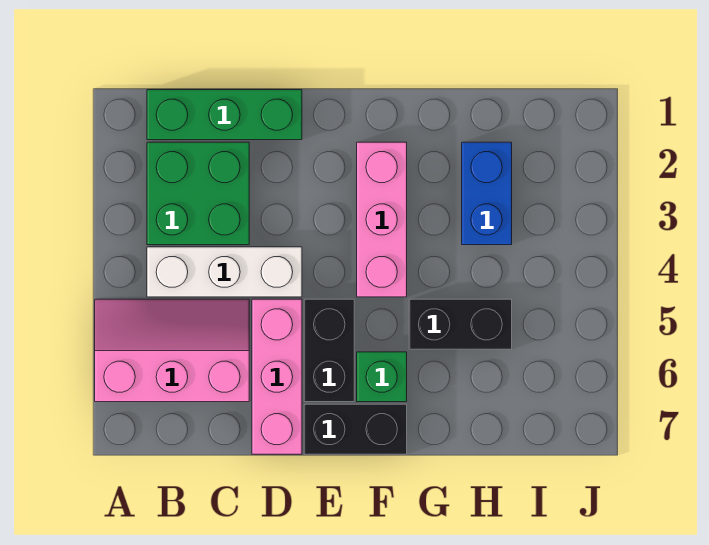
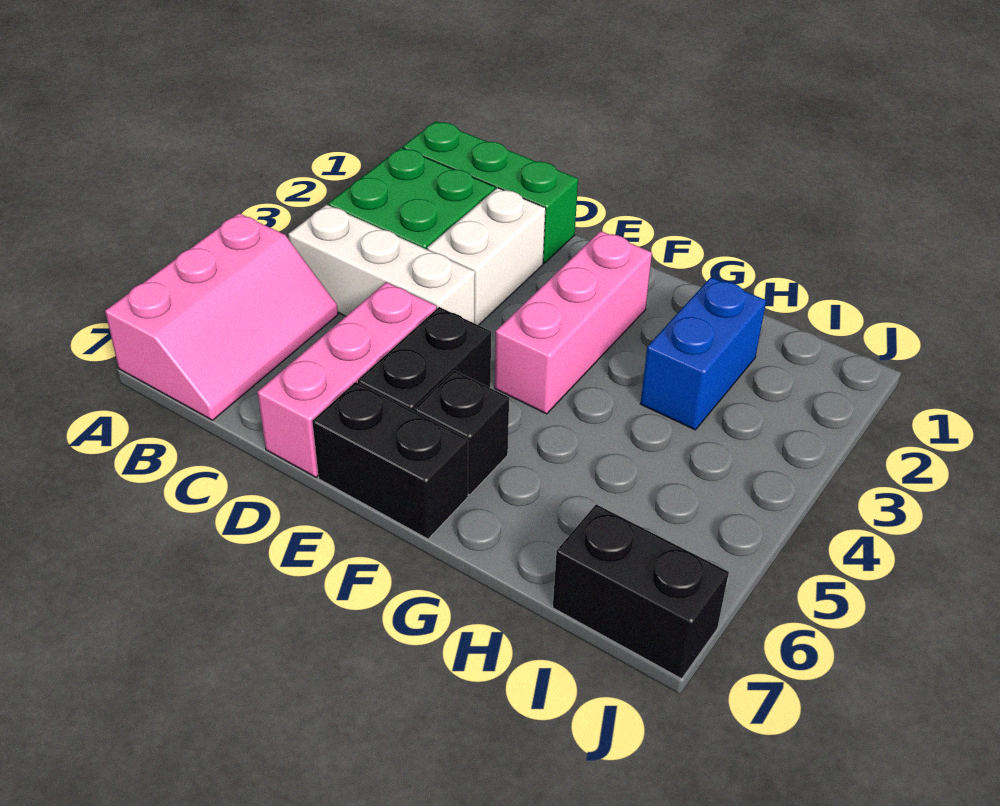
pink 2x3 slope [95,299,249,402] -> pink 2x3 slope turned to [105,213,338,420]
none -> white 1x2 brick [427,188,546,325]
green 1x1 brick [357,352,407,402] -> black 1x1 brick [414,371,509,495]
black 1x2 brick [409,299,512,349] -> black 1x2 brick moved to [553,504,729,679]

